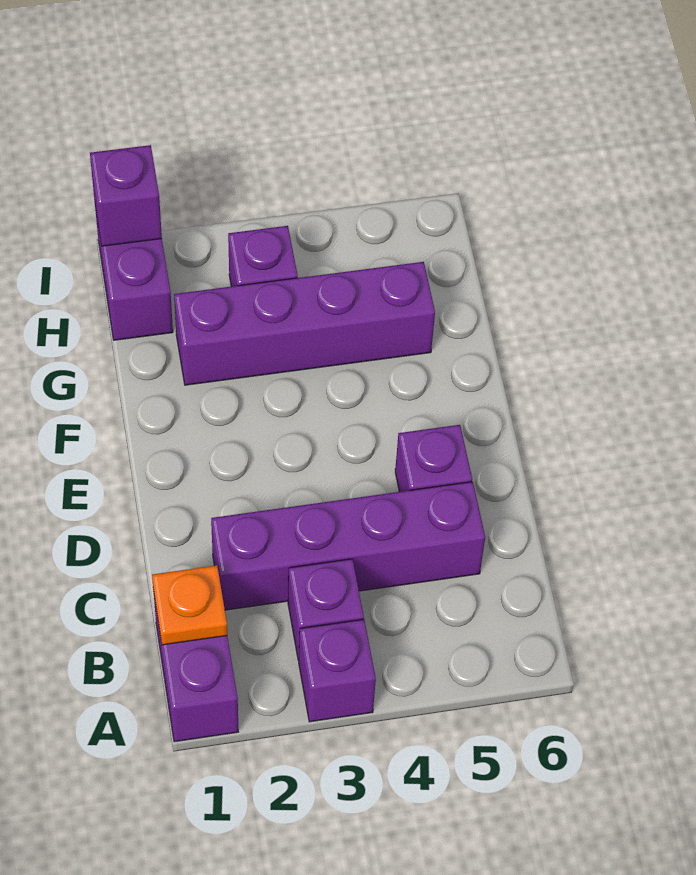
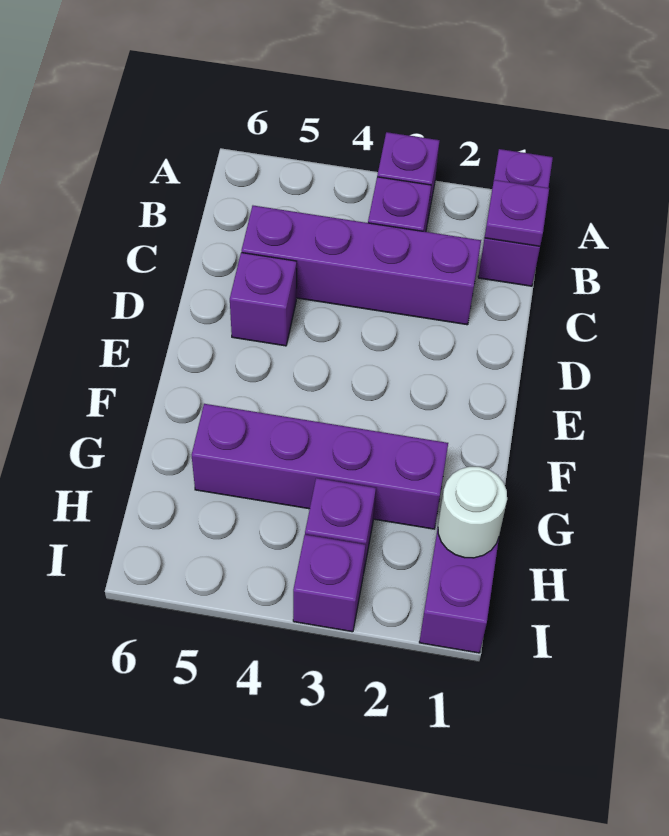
orange 1x1 plate [152,565,227,645] -> purple 1x1 plate [485,180,549,246]
none -> white 1x1 round brick [438,467,507,558]
purple 1x1 brick [90,145,162,246] -> purple 1x1 brick moved to [293,535,366,632]

